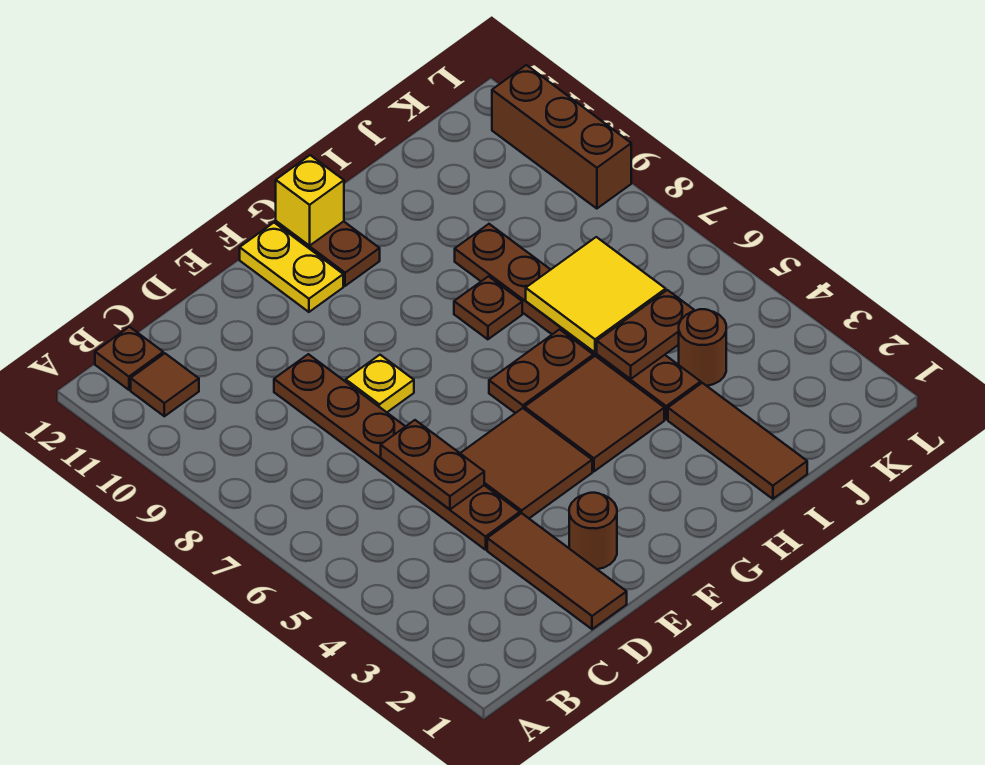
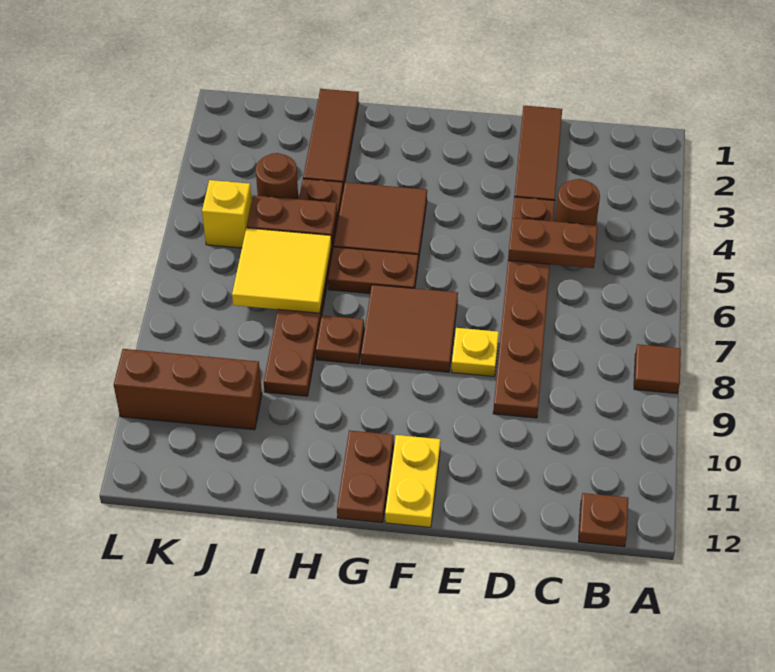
brown 1x1 tile [131,354,199,416] -> brown 1x1 tile moved to [634,344,681,394]
brown 1x2 plate [381,420,484,509] -> brown 1x2 plate turned to [508,218,597,268]
brown 1x1 round brick [569,493,617,569] -> brown 1x1 round brick moved to [555,179,600,225]
brown 2x2 tile [460,408,592,518] -> brown 2x2 tile moved to [361,285,458,372]
yellow 1x1 brick [276,155,344,246] -> yellow 1x1 brick moved to [202,180,252,248]
brown 1x3 brick [492,65,631,209] -> brown 1x3 brick turned to [114,349,262,430]

